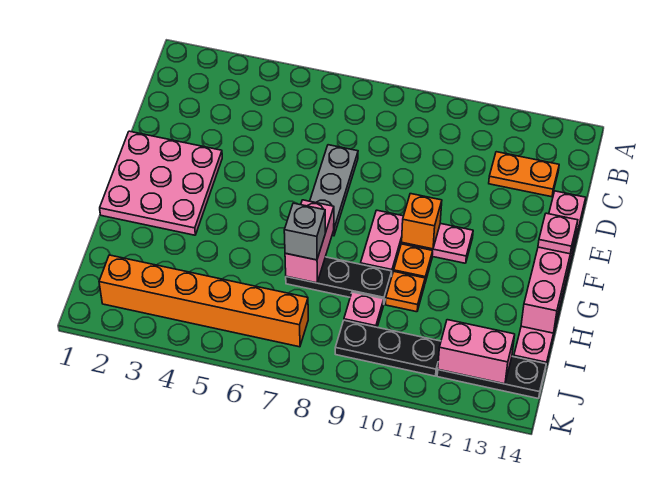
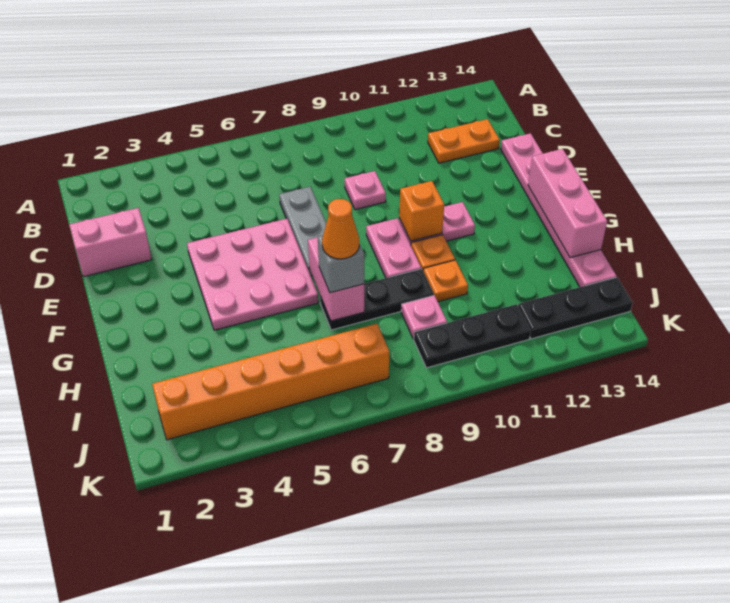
pink 3x3 plate [100,131,222,235] -> pink 3x3 plate moved to [187,219,318,330]
pink 1x1 plate [538,213,578,254] -> pink 1x1 plate moved to [345,171,386,210]
none -> orange 1x1 cone [322,199,359,259]
pink 1x2 brick [438,320,515,384] -> pink 1x2 brick moved to [69,208,152,277]

